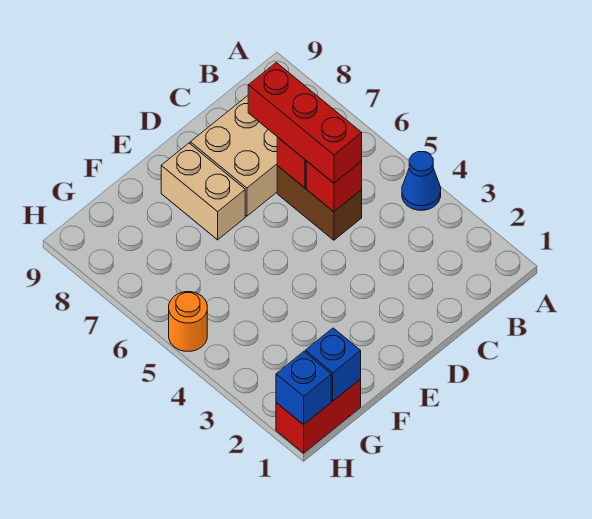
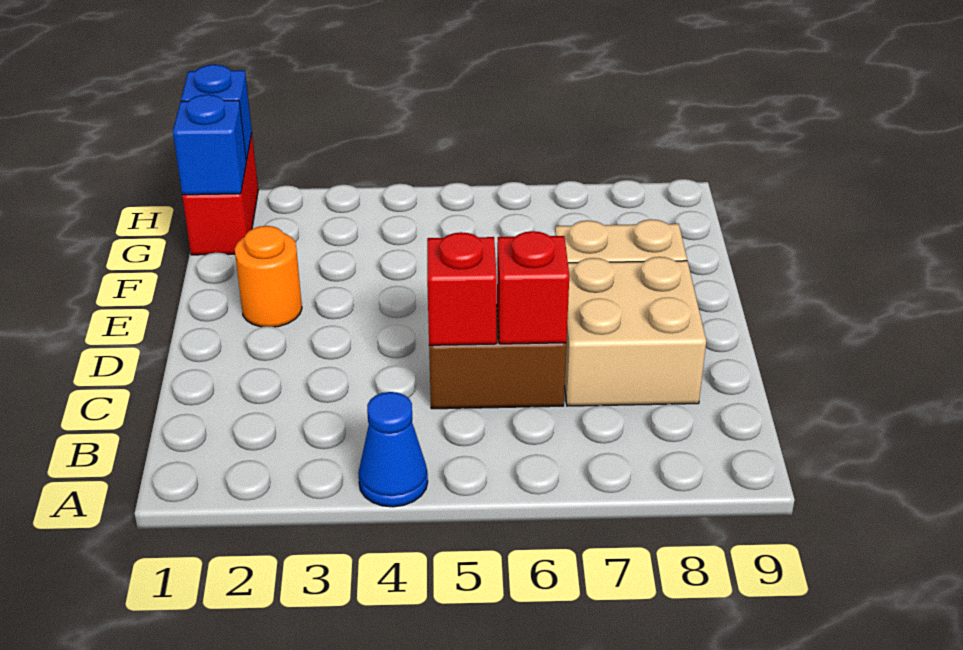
red 1x3 brick [248,63,362,183] -> none
orange 1x1 round brick [169,292,207,351] -> orange 1x1 round brick moved to [235,226,302,327]

